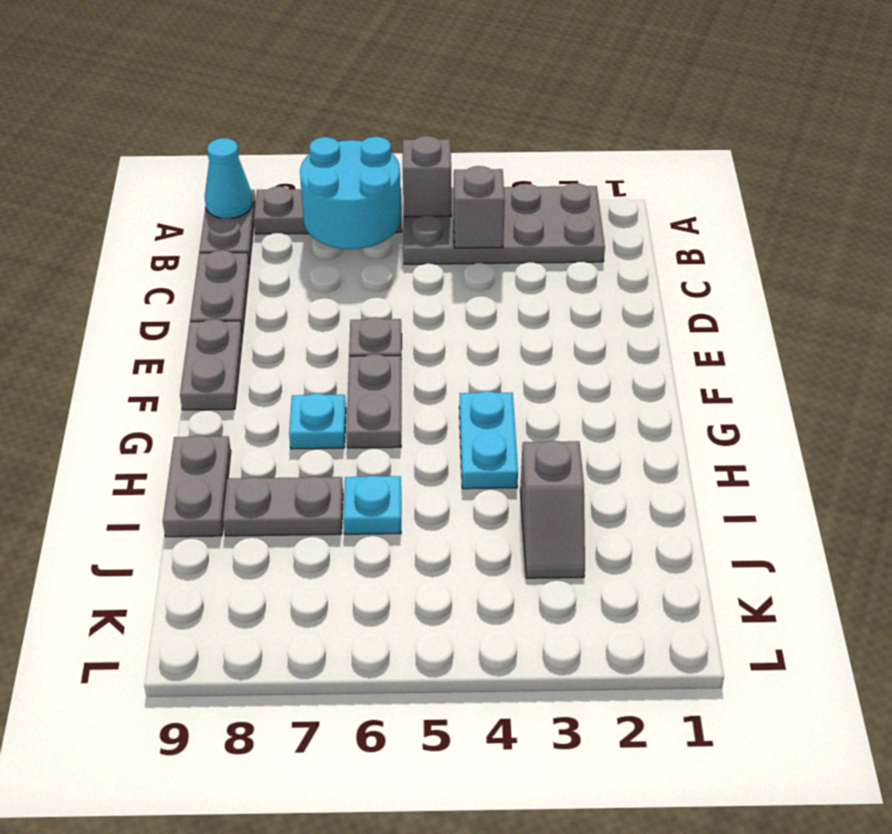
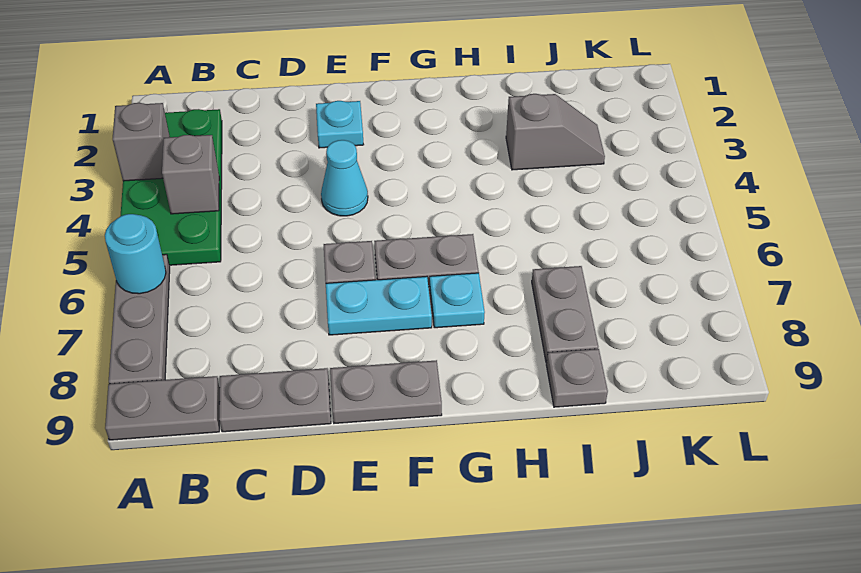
grey 2x4 plate [404,183,605,264] -> green 2x4 plate [121,109,222,265]
grey 1x1 brick [403,136,451,217] -> grey 1x1 brick moved to [113,103,170,181]
cyan 2x2 round brick [300,137,401,249] -> cyan 1x1 round brick [105,214,166,294]
cyan 1x1 cone [205,138,253,218] -> cyan 1x1 cone moved to [321,140,368,216]
cyan 1x2 plate [459,391,518,489] -> cyan 1x2 plate moved to [326,277,432,335]
grey 1x2 plate [163,435,231,537] -> grey 1x1 plate [546,349,608,407]
cyan 1x1 plate [344,476,401,534] -> cyan 1x1 plate moved to [316,101,364,148]

